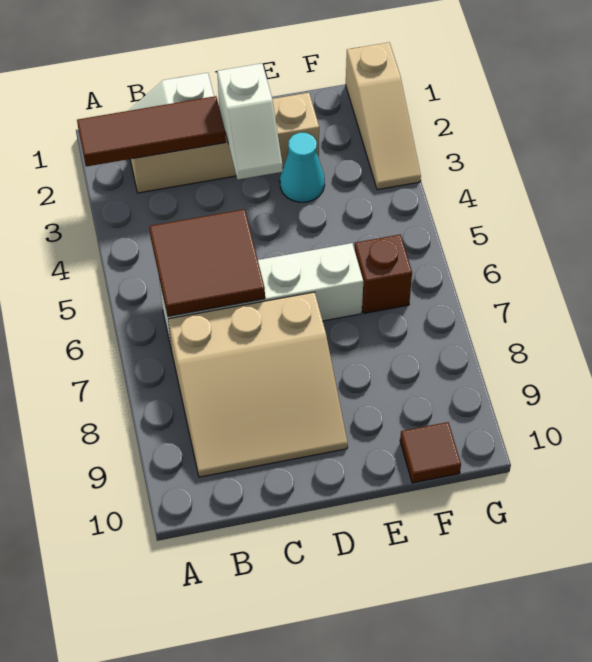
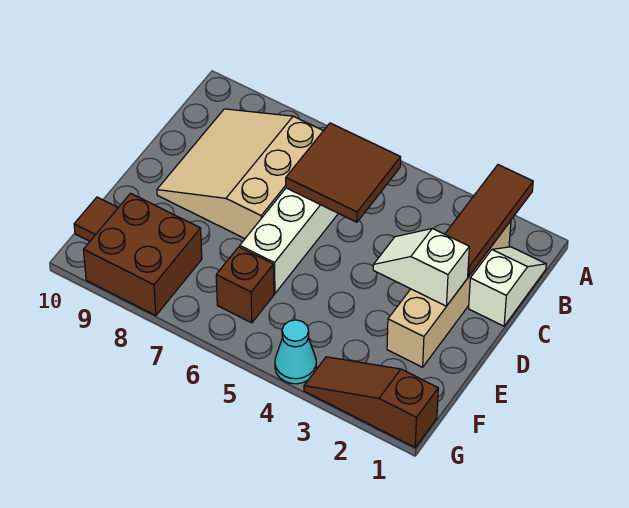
cyan 1x1 cone [280,133,325,202] -> cyan 1x1 cone moved to [275,320,316,384]
none -> brown 2x2 brick [84,193,202,316]
tan 1x3 slope [346,42,421,190] -> brown 1x3 slope [304,357,438,447]

